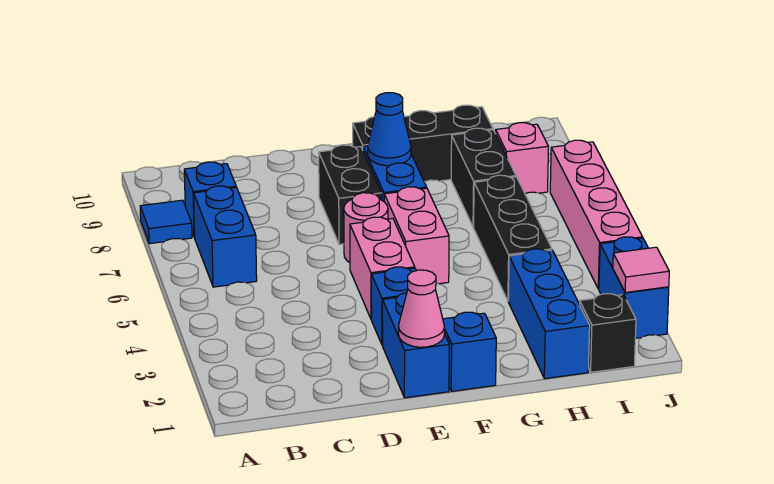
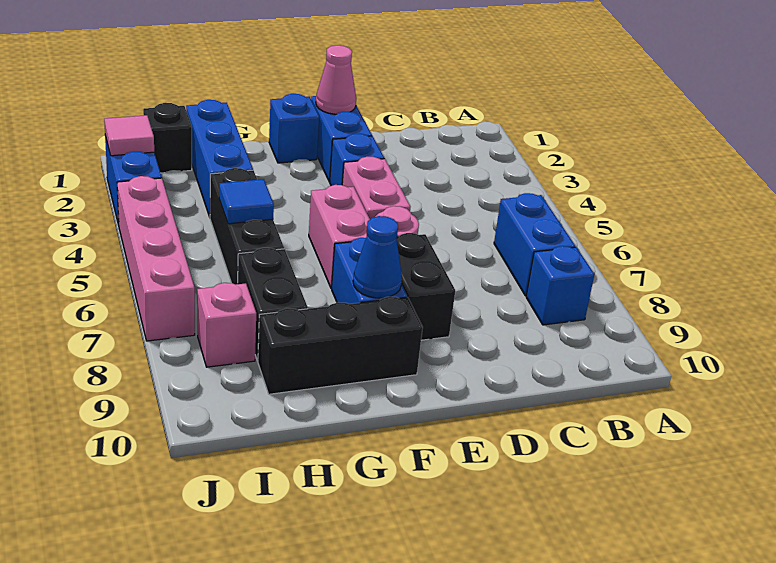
blue 1x1 tile [140,200,192,244] -> blue 1x1 tile moved to [219,179,274,224]

